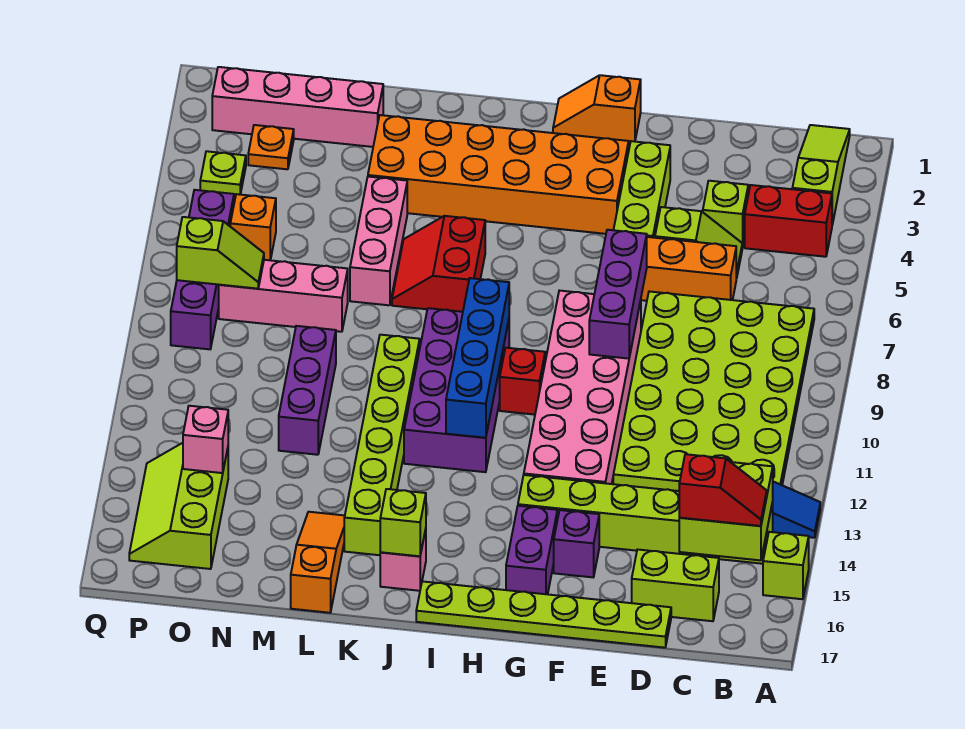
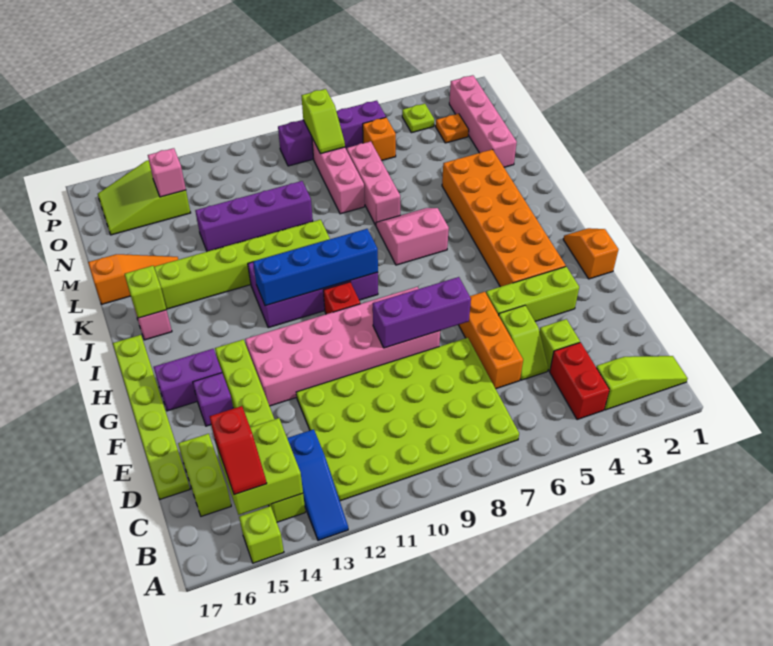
red 2x2 slope [392,216,485,312] -> pink 2x2 slope [376,208,449,265]
pink 1x3 brick [350,177,407,305] -> pink 1x3 brick turned to [347,141,400,225]
purple 1x3 brick [279,326,336,455] -> purple 1x4 brick [195,181,313,252]
lime 2x3 slope [129,443,228,569] -> lime 2x3 slope turned to [98,160,191,235]

